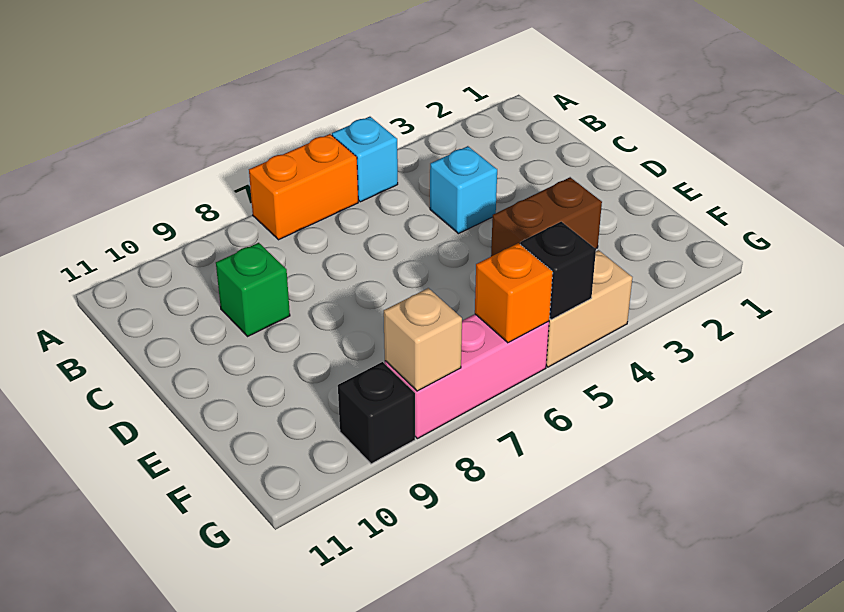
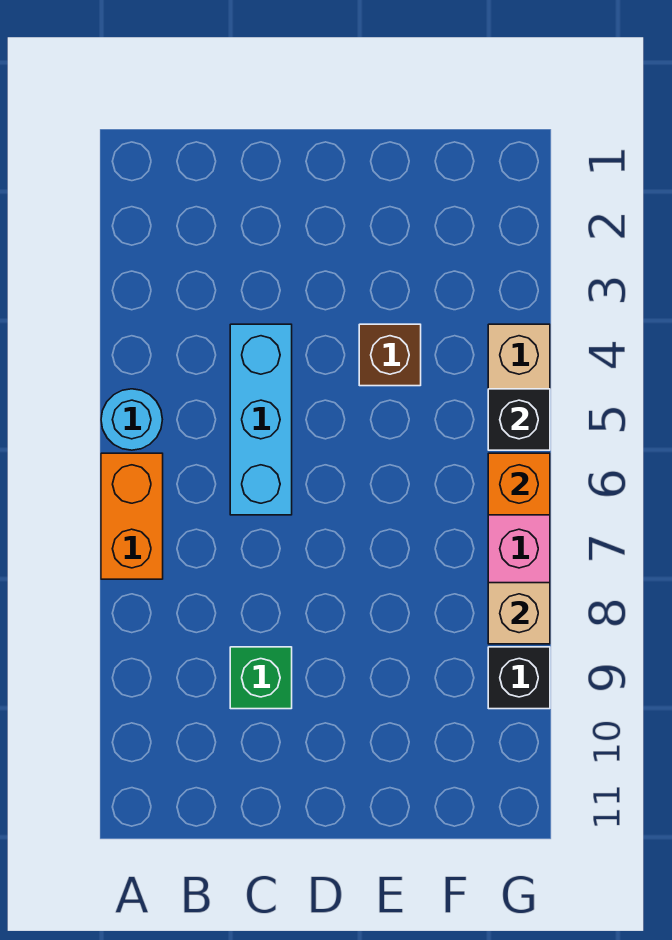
cyan 1x1 brick [332,117,398,202] -> cyan 1x1 round brick [101,389,162,450]
cyan 1x1 brick [430,146,497,234] -> cyan 1x3 brick [230,324,292,515]
brown 1x2 brick [491,177,602,256] -> brown 1x1 brick [359,324,421,386]

